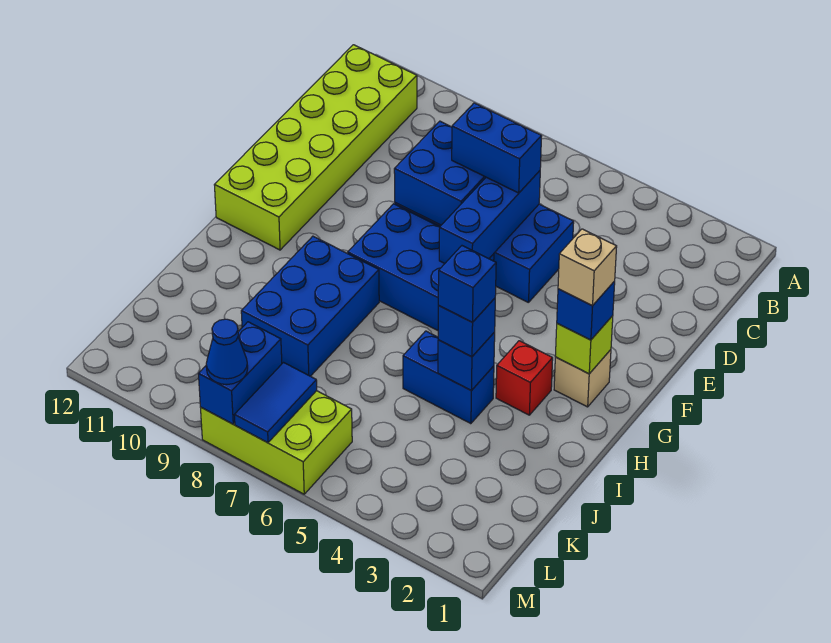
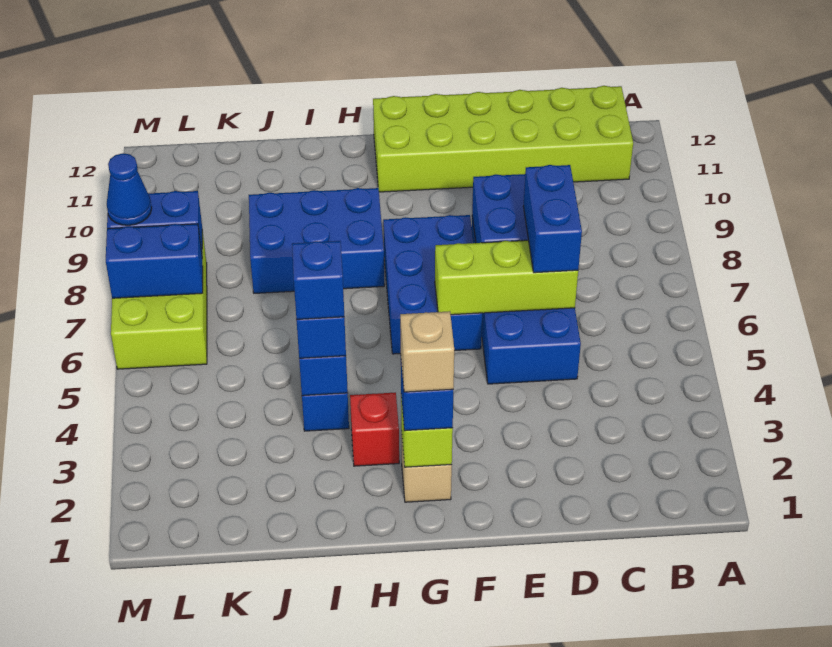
blue 1x3 brick [439,171,540,263] -> lime 1x3 brick [435,240,578,315]
blue 1x2 tile [235,363,317,443] -> blue 1x2 brick [106,224,203,298]

